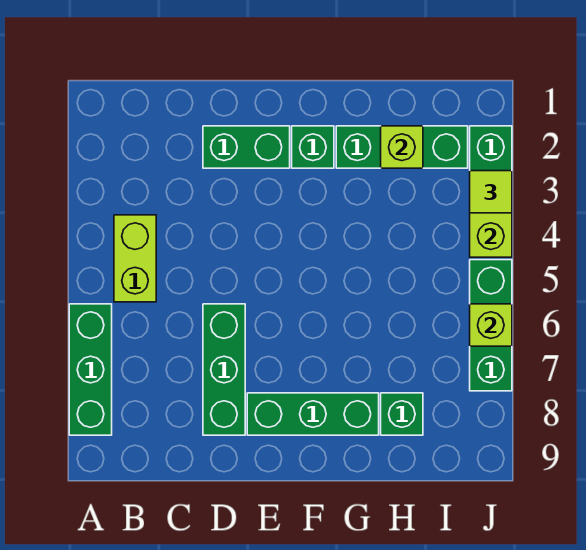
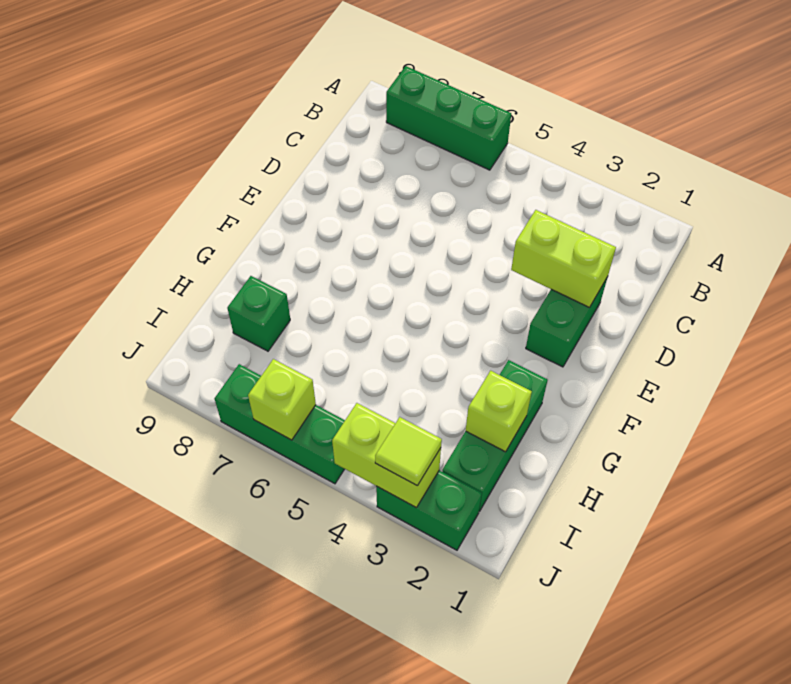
lime 1x2 brick [114,215,156,302] -> lime 1x2 brick moved to [511,210,616,308]
green 1x3 brick [203,304,245,435] -> none
green 1x3 brick [247,393,379,435] -> none
green 1x1 brick [292,126,334,168] -> none

